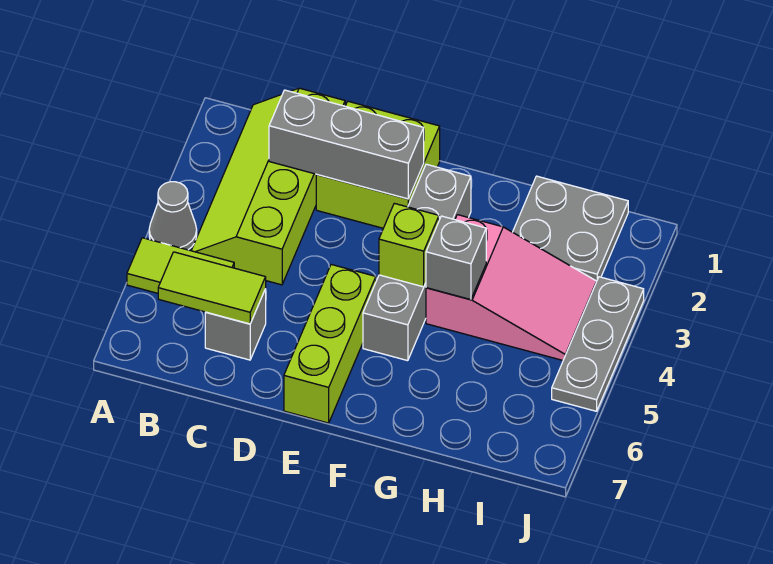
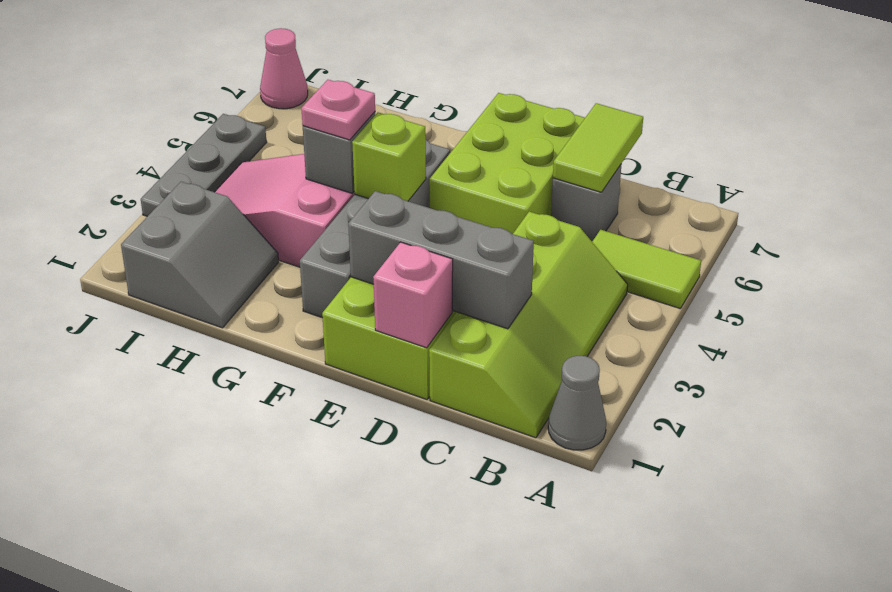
grey 1x1 cone [149,182,197,250] -> grey 1x1 cone moved to [548,356,606,450]
lime 1x2 tile [158,252,266,324] -> lime 1x2 tile turned to [553,103,643,192]
none -> pink 1x1 brick [373,242,453,348]
lime 1x3 brick [284,265,376,423] -> lime 2x3 brick [429,93,585,234]
none -> pink 1x1 plate [301,80,375,140]
grey 2x2 plate [513,176,628,281] -> grey 2x2 slope [121,182,279,328]
none -> pink 1x1 cone [260,28,308,109]

